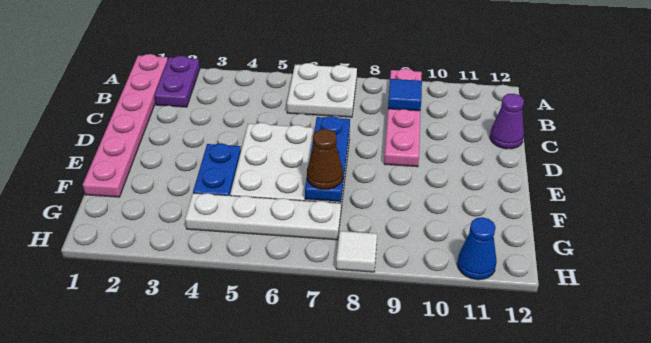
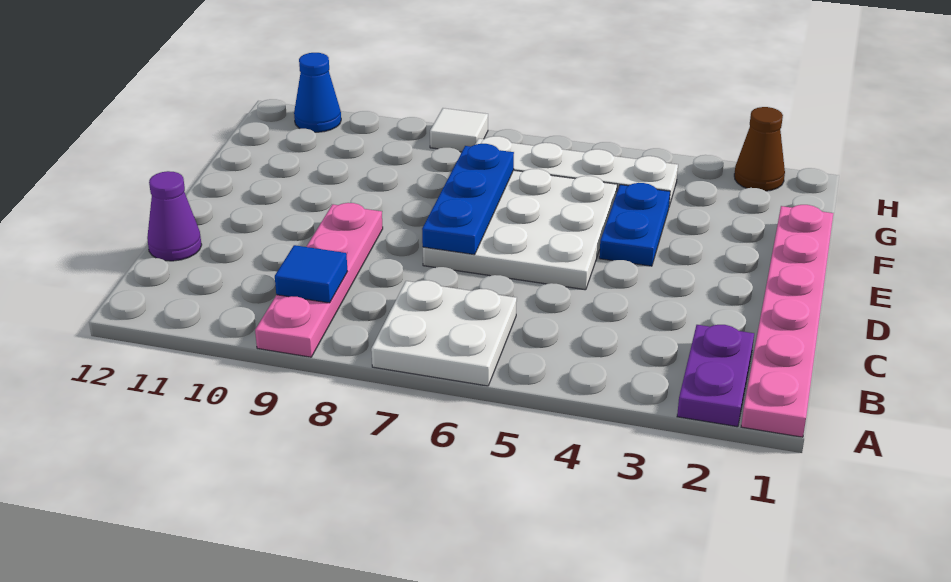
brown 1x1 cone [307,129,343,189] -> brown 1x1 cone moved to [734,107,785,191]

